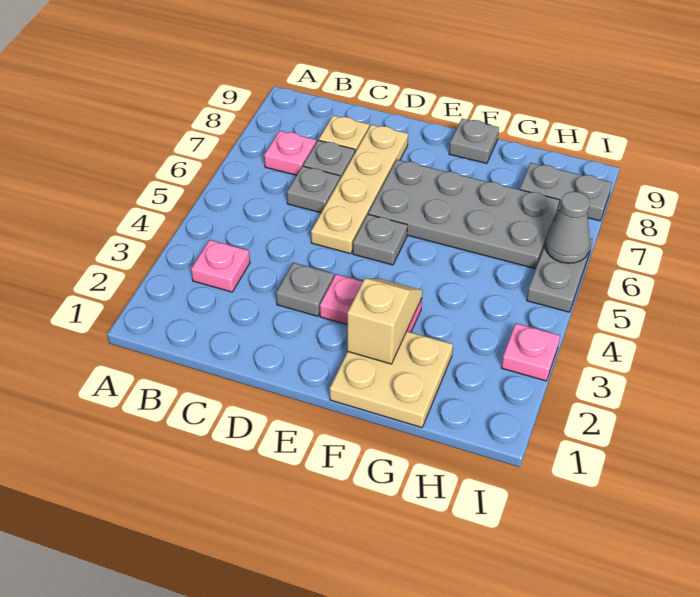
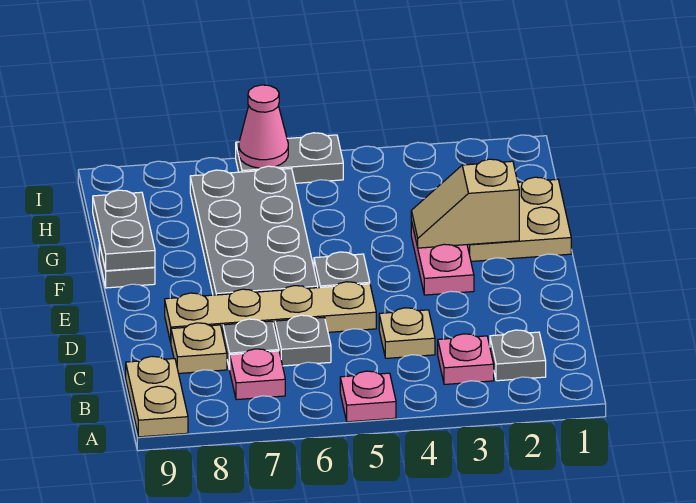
none -> tan 1x2 plate [126,356,188,437]
none -> tan 1x1 plate [379,308,435,358]
grey 1x1 plate [276,263,334,316] -> grey 1x1 plate moved to [490,330,546,381]
grey 1x2 plate [520,163,612,221] -> grey 1x2 plate moved to [93,190,155,271]
pink 1x1 plate [501,323,560,381] -> pink 1x1 plate moved to [340,371,396,422]
grey 1x1 cone [545,192,590,263] -> pink 1x1 cone [239,85,288,168]

